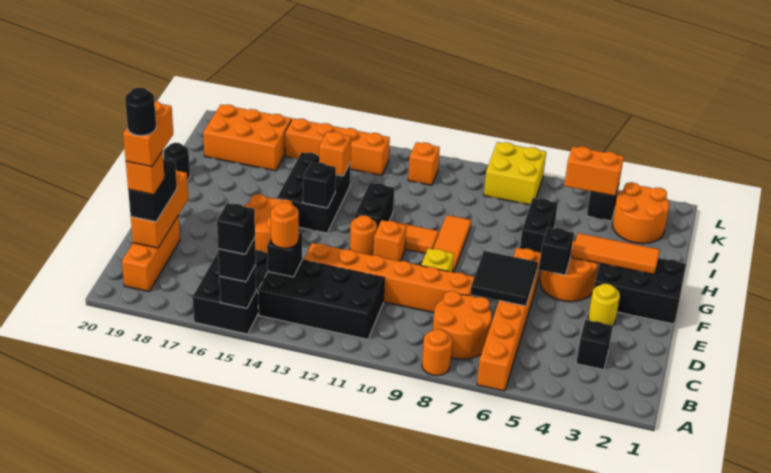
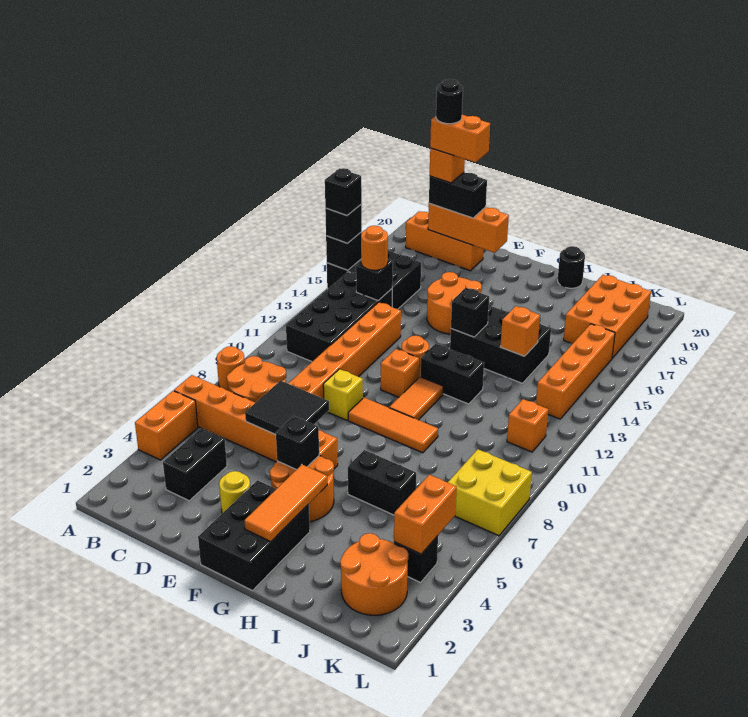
none -> orange 1x2 brick [135,391,198,460]
black 1x1 brick [576,320,613,370] -> black 1x2 brick [163,428,227,501]

